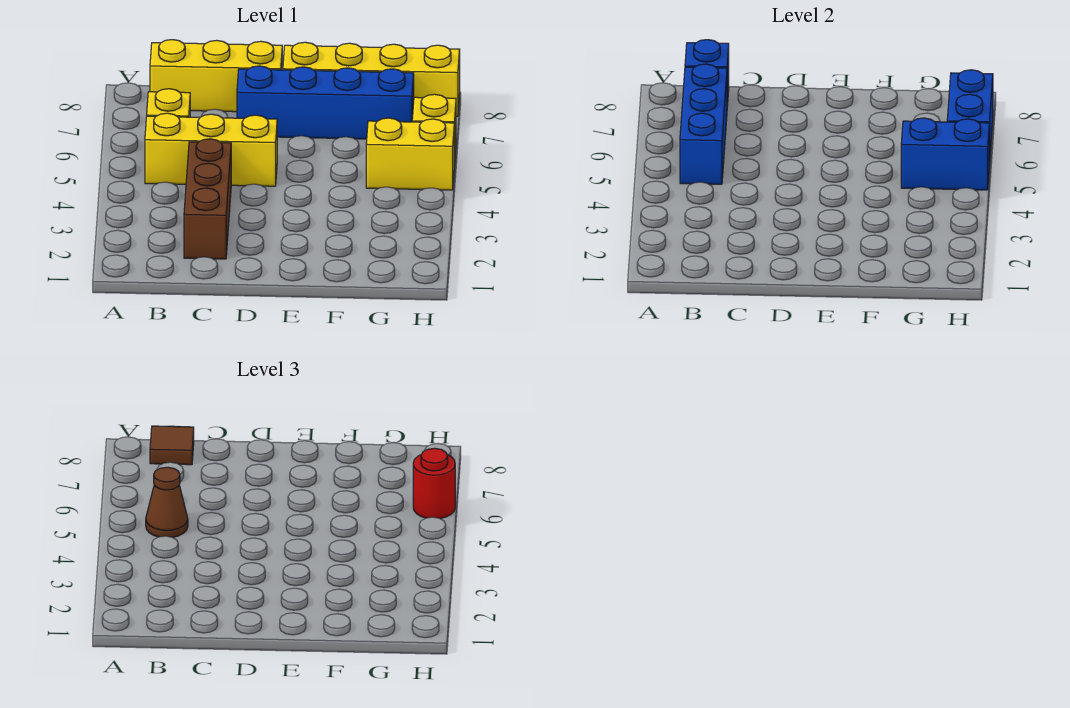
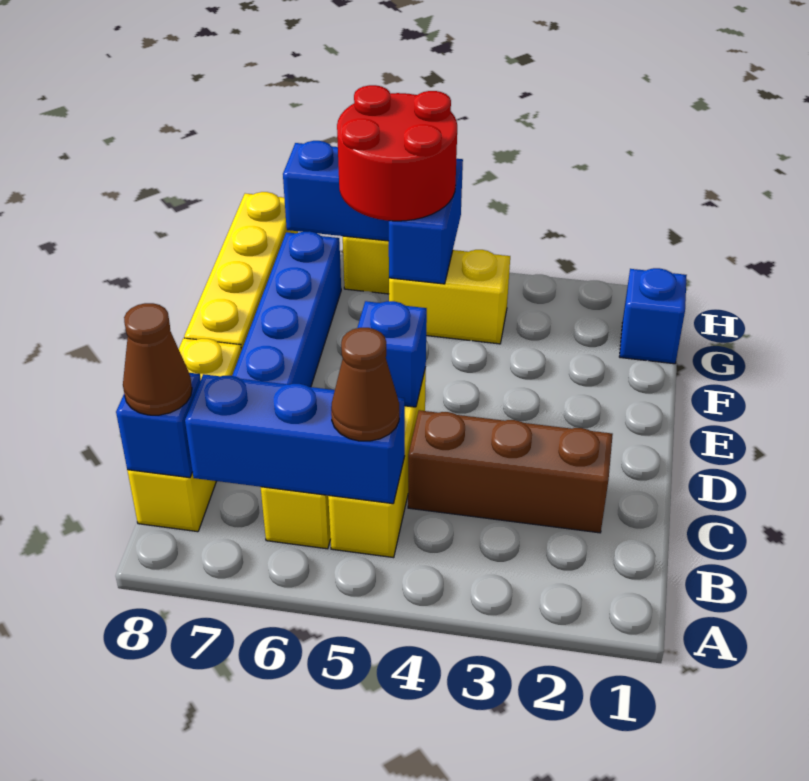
brown 1x1 tile [150,426,194,465] -> brown 1x1 cone [123,303,192,415]
none -> blue 1x1 brick [357,301,427,407]
none -> blue 1x1 brick [619,268,687,364]
yellow 1x2 brick [366,118,454,190] -> yellow 1x2 brick turned to [389,250,510,344]
red 1x1 round brick [413,448,455,519] -> red 2x2 round brick [337,85,457,221]

